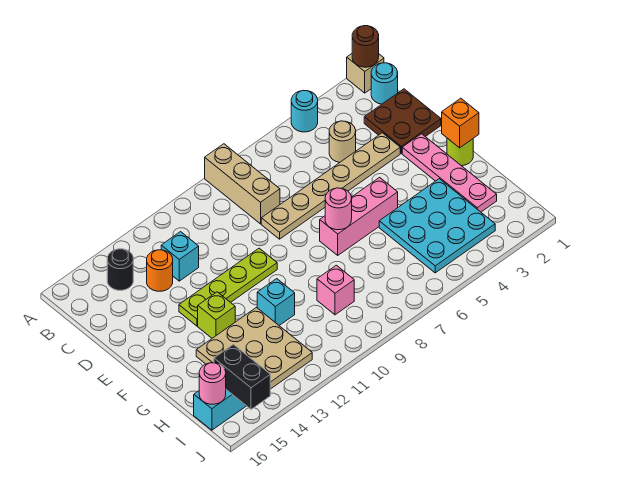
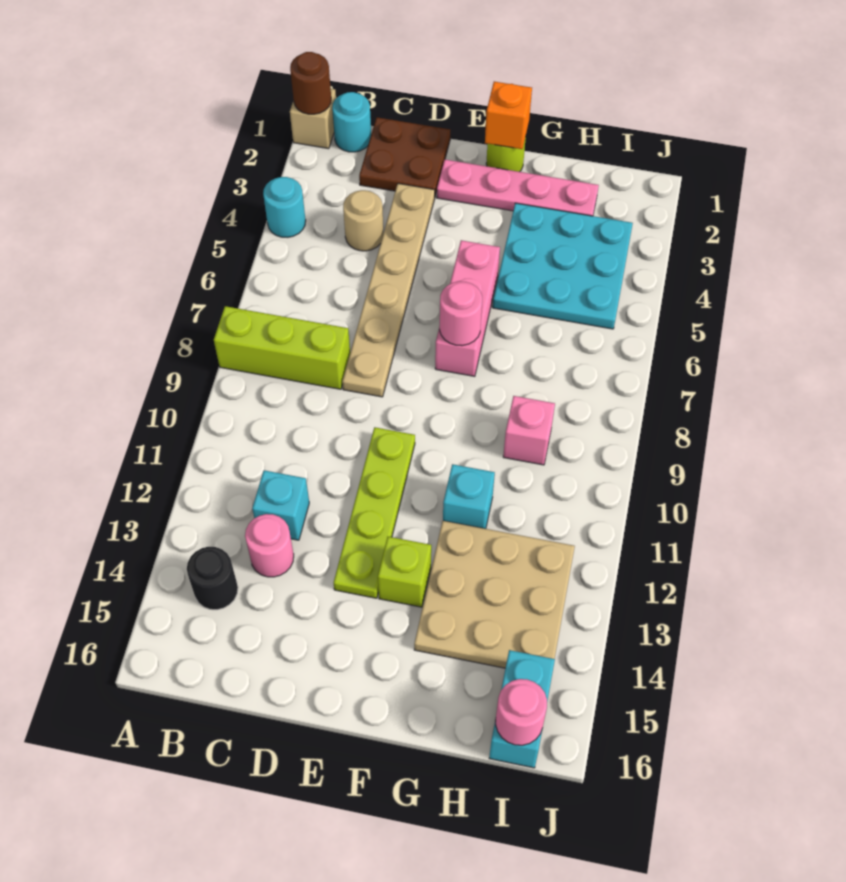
tan 1x3 brick [205,144,280,224] -> lime 1x3 brick [214,306,350,389]
orange 1x1 round brick [147,250,173,291] -> pink 1x1 round brick [245,514,294,577]
black 1x2 brick [214,345,270,409] -> none

